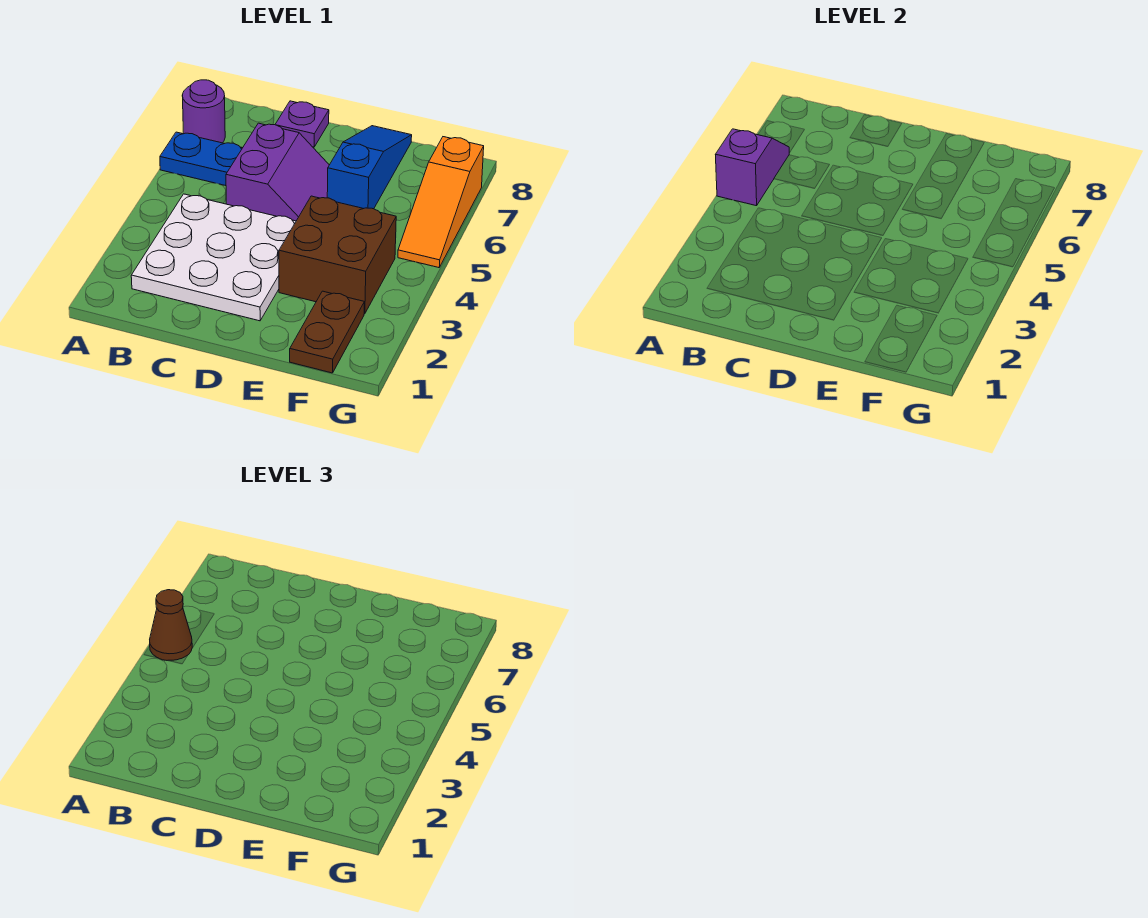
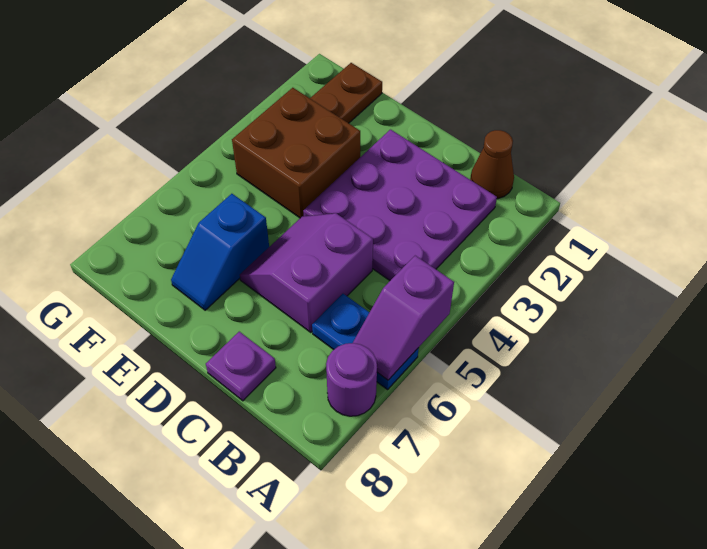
brown 1x1 cone [150,590,192,661] -> brown 1x1 cone moved to [470,130,514,199]
white 3x3 plate [131,194,296,321] -> purple 3x3 plate [303,130,497,281]
blue 1x3 slope [327,126,412,209] -> blue 1x2 slope [171,194,269,310]
orange 1x3 slope [398,137,484,268] -> none

